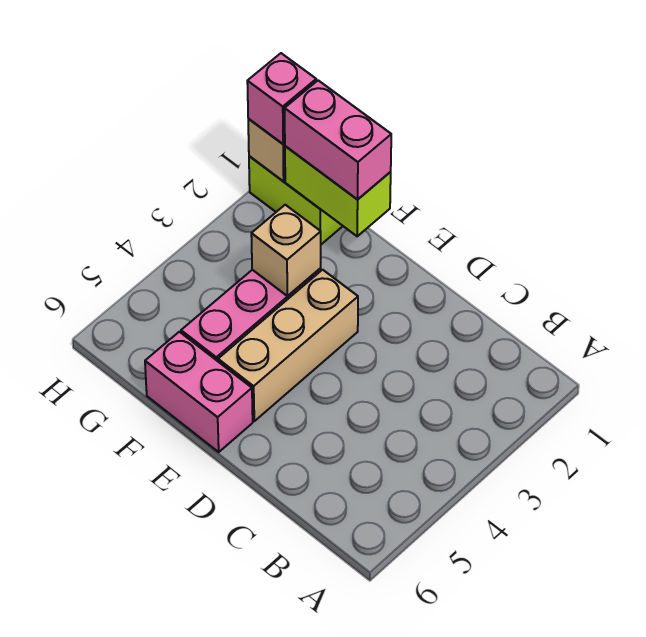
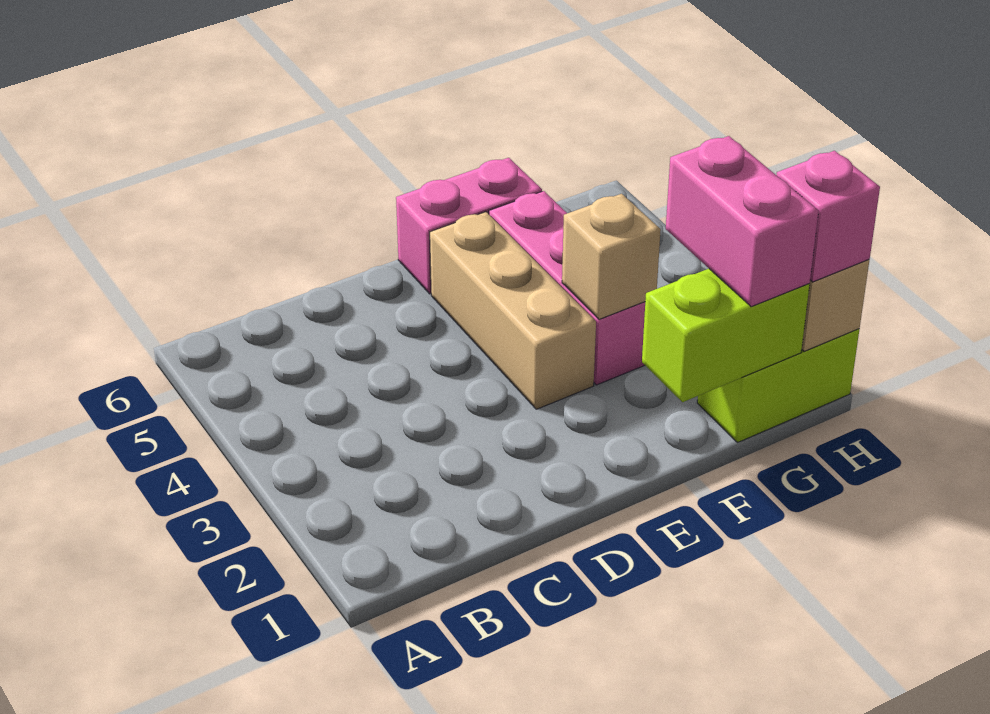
pink 1x2 brick [285,80,391,200] -> pink 1x2 brick turned to [666,136,819,307]

